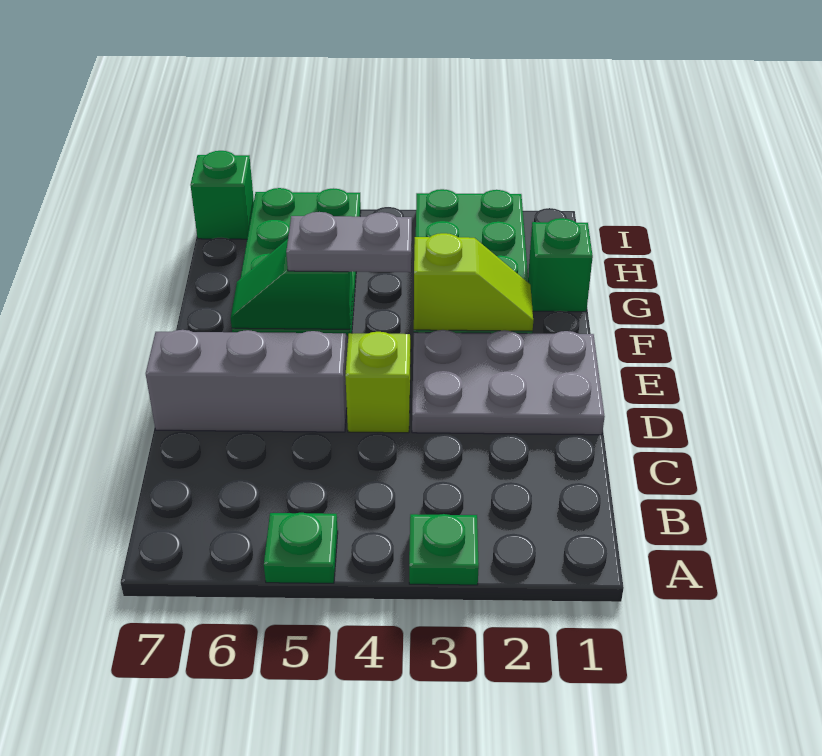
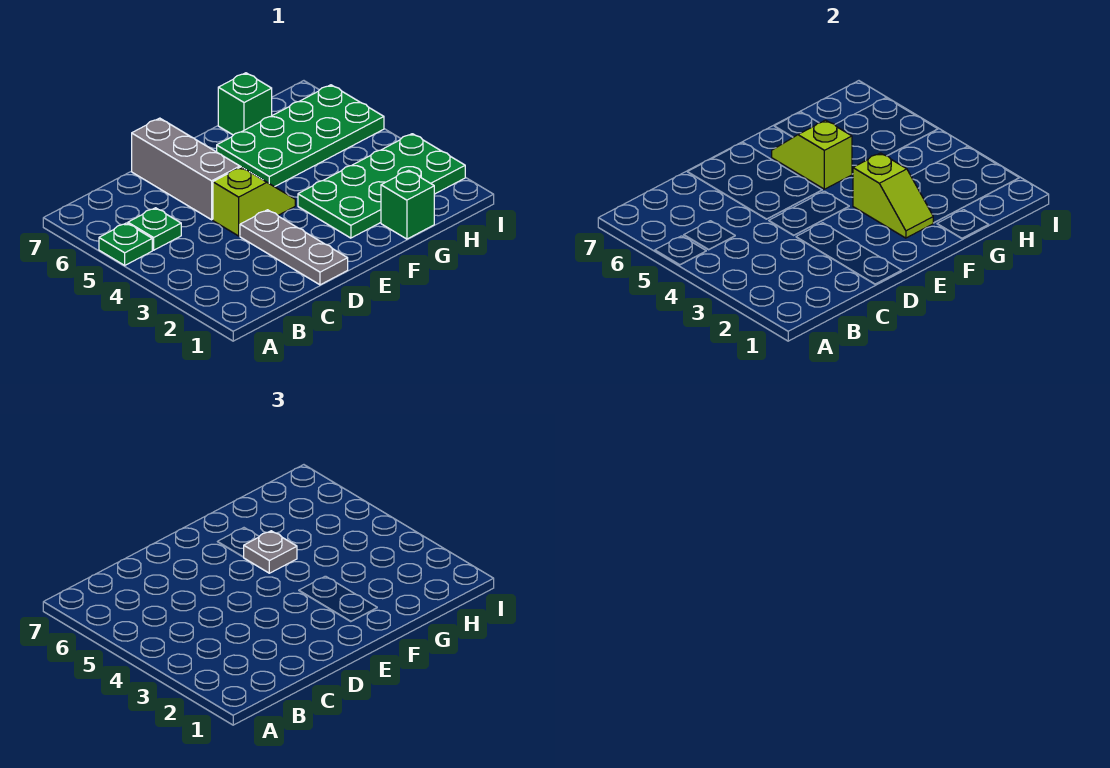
green 1x1 plate [409,514,479,585] -> green 1x1 plate moved to [128,208,181,250]
grey 2x3 plate [412,330,605,435] -> grey 1x3 plate [240,210,348,285]
grey 1x2 plate [286,212,412,272] -> grey 1x1 plate [244,531,297,573]
green 1x2 slope [231,239,353,329] -> lime 1x2 slope [772,120,852,189]
green 1x1 brick [190,151,254,239] -> green 1x1 brick moved to [218,73,272,135]

